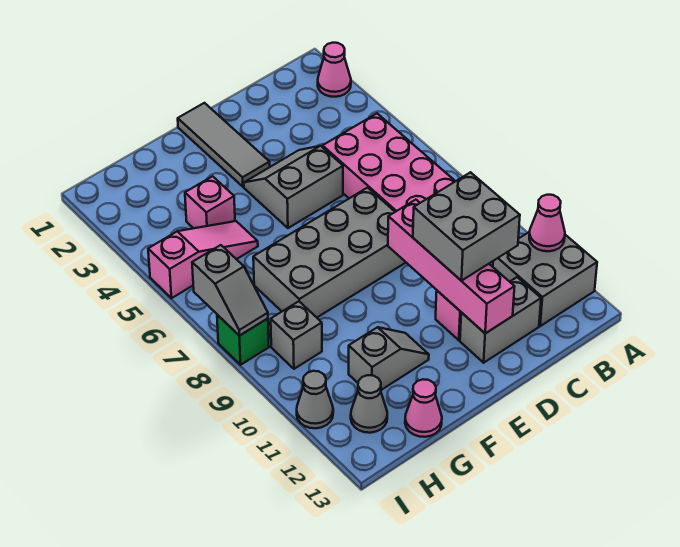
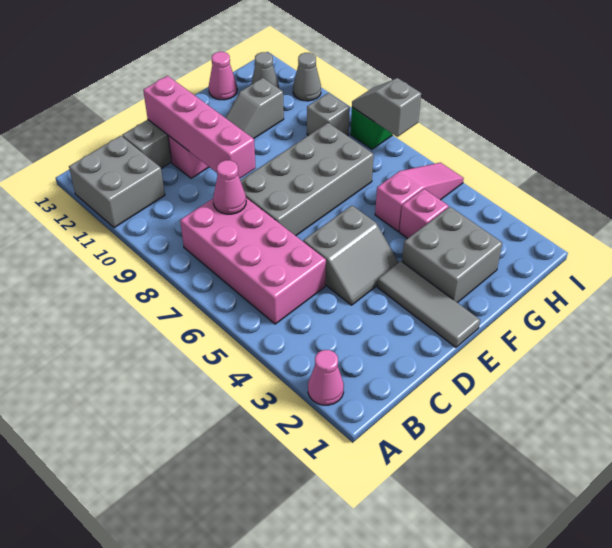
pink 1x1 cone [529,195,565,251] -> pink 1x1 cone moved to [213,160,246,214]
grey 2x2 brick [413,172,520,281] -> grey 2x2 brick moved to [402,207,502,303]
pink 1x3 slope [148,221,258,298] -> pink 1x3 slope turned to [375,163,464,231]

